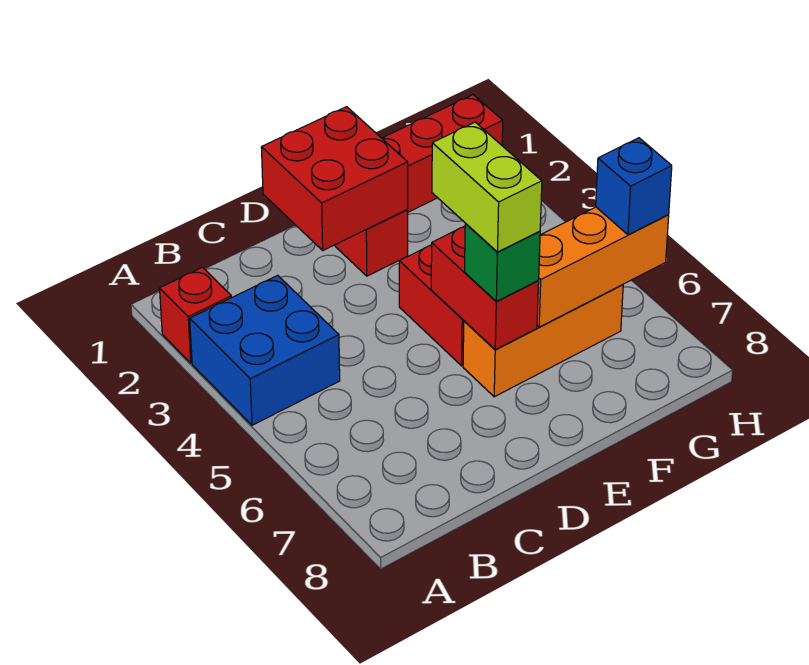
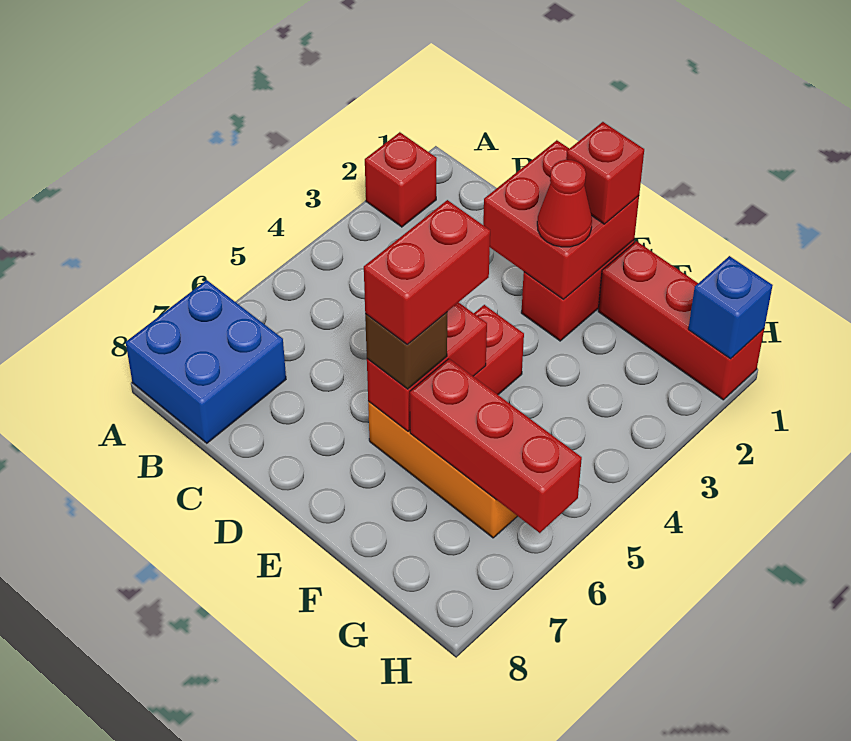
blue 2x2 brick [190,275,340,425] -> blue 2x2 brick moved to [126,280,286,443]
none -> red 1x1 brick [566,122,644,224]
none -> red 1x1 cone [537,160,592,247]
lime 1x2 brick [432,122,542,252] -> red 1x2 brick [364,200,490,345]
green 1x1 brick [465,223,540,301] -> brown 1x1 brick [365,312,447,389]
orange 1x3 brick [537,207,669,327] -> red 1x3 brick [410,359,582,533]
blue 1x1 brick [596,138,672,235] -> blue 1x1 brick moved to [688,256,773,359]

